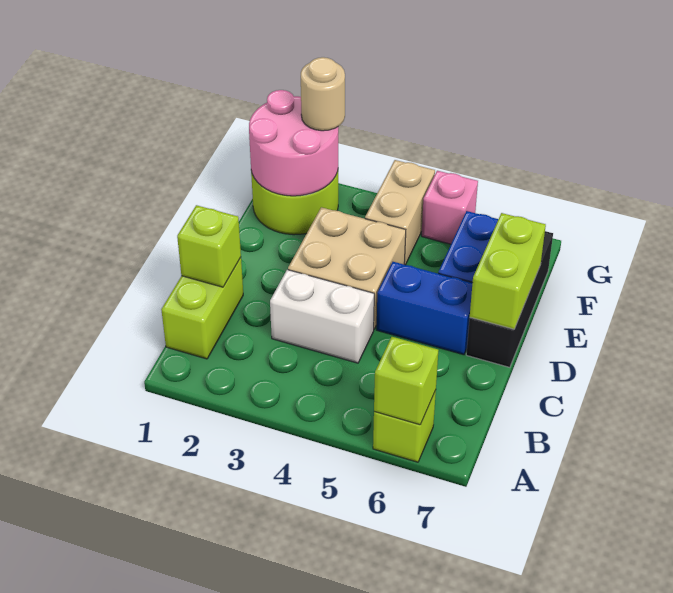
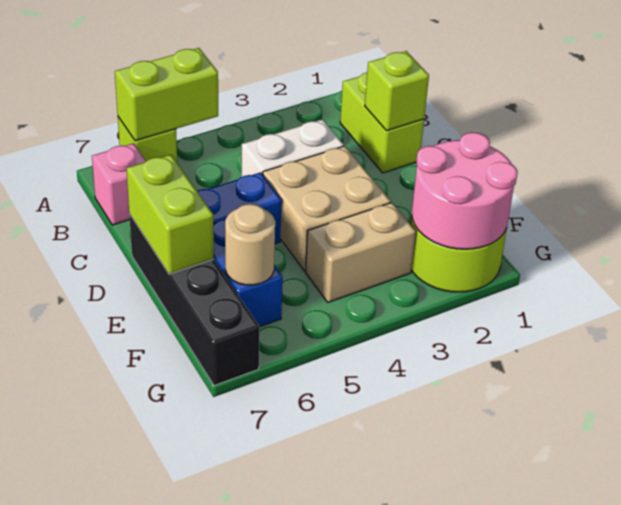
lime 1x1 brick [374,337,438,425] -> lime 1x2 brick [115,48,218,141]
black 1x3 brick [466,231,553,367] -> black 1x4 brick [129,214,260,385]
tan 1x2 brick [365,160,435,265] -> tan 1x2 brick turned to [306,203,416,302]
tan 1x1 round brick [301,57,345,131] -> tan 1x1 round brick moved to [225,204,275,285]
pink 1x1 brick [422,171,478,244] -> pink 1x1 brick moved to [92,143,146,225]

